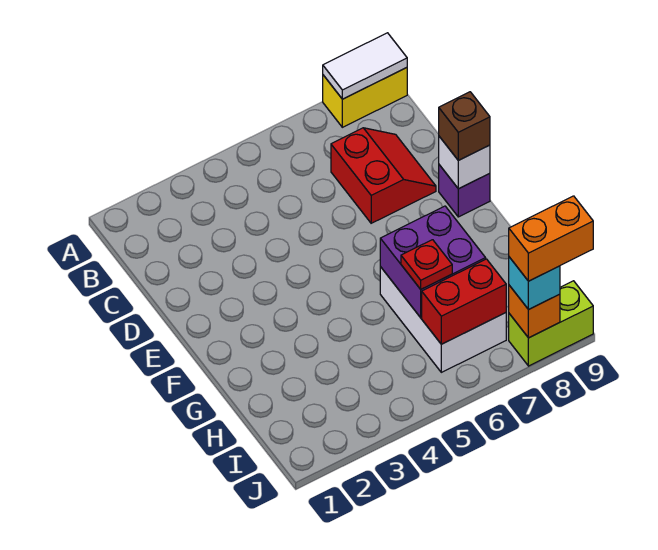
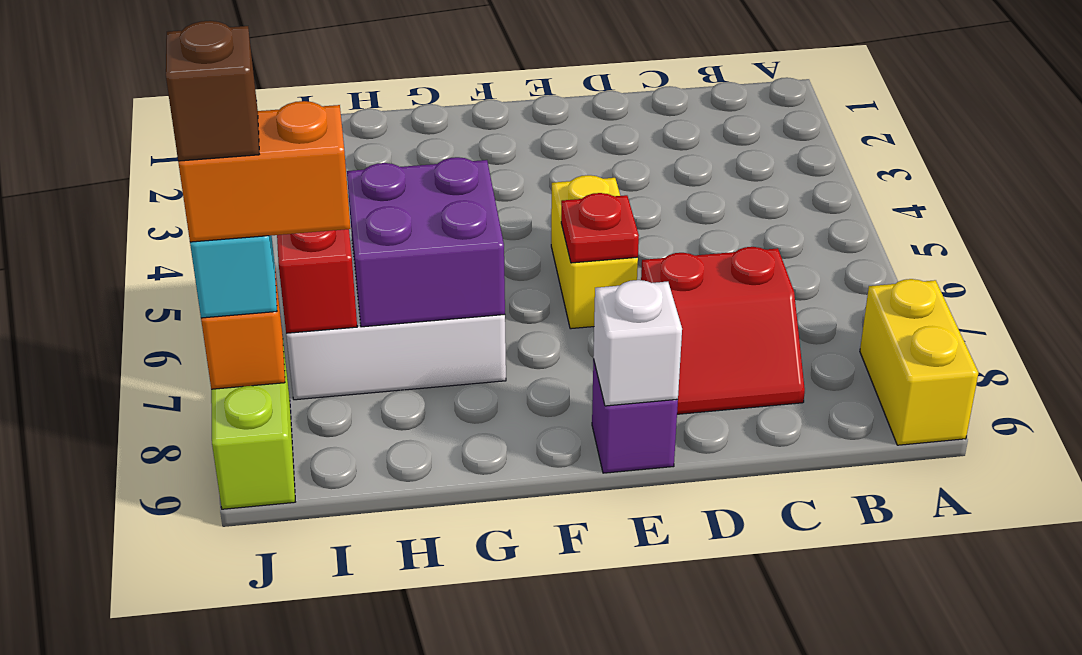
white 1x2 tile [323,33,407,99] -> none
none -> yellow 1x2 brick [551,175,638,329]
brown 1x1 brick [439,92,490,160] -> brown 1x1 brick moved to [166,21,259,161]
red 1x1 plate [401,240,452,289] -> red 1x1 plate moved to [561,193,639,263]
orange 1x2 brick [509,196,593,281] -> orange 1x2 brick turned to [178,101,351,242]

